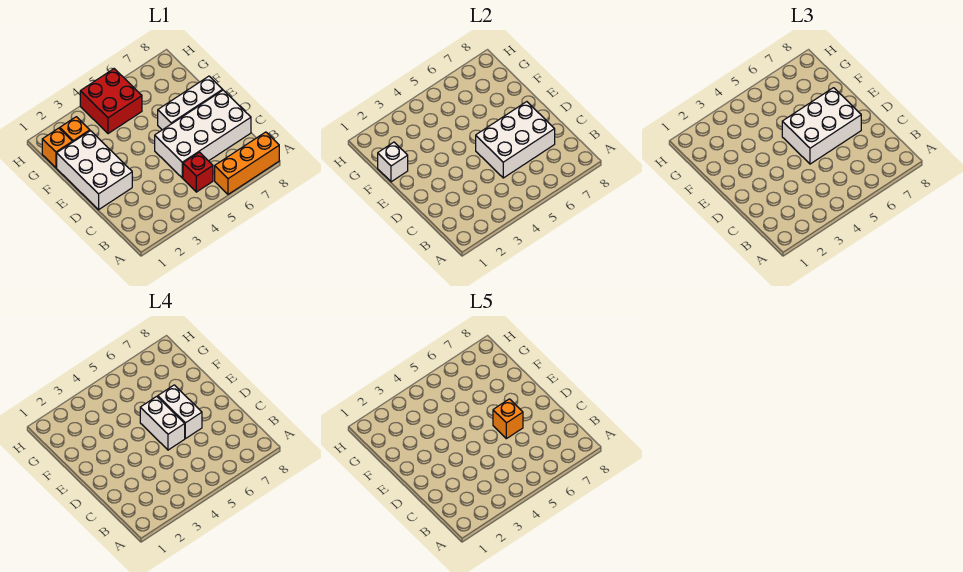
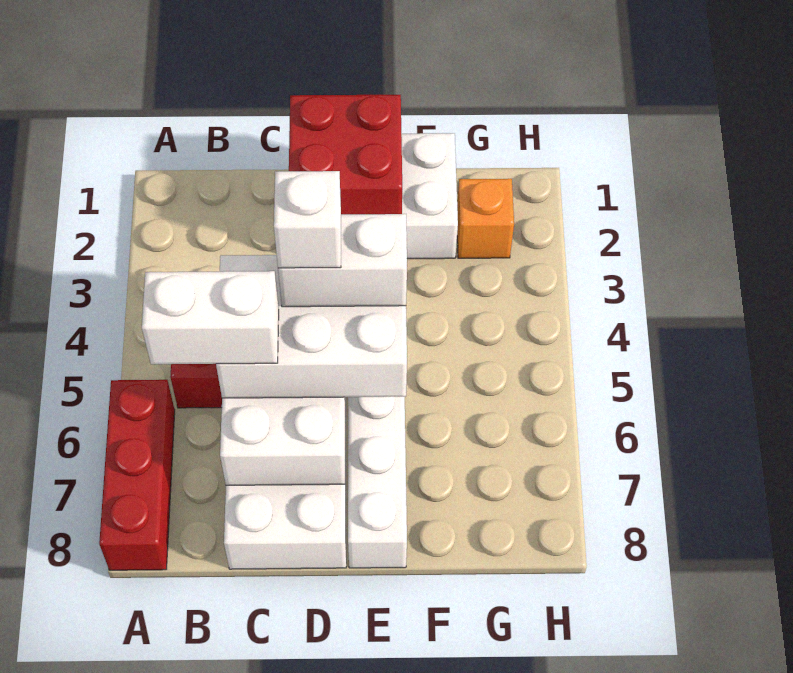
orange 1x3 brick [215,132,279,194] -> red 1x3 brick [99,380,175,570]
white 2x3 brick [782,88,861,164] -> white 2x3 brick turned to [216,255,407,398]
white 1x2 brick [158,385,202,439] -> white 1x2 brick moved to [142,271,279,364]
orange 1x1 brick [493,399,523,439] -> none
white 1x1 brick [378,142,408,182] -> white 1x1 brick moved to [274,171,341,268]
orange 1x1 brick [42,128,72,168] -> none
red 2x2 brick [80,69,142,134] -> red 2x2 brick moved to [289,95,402,214]

